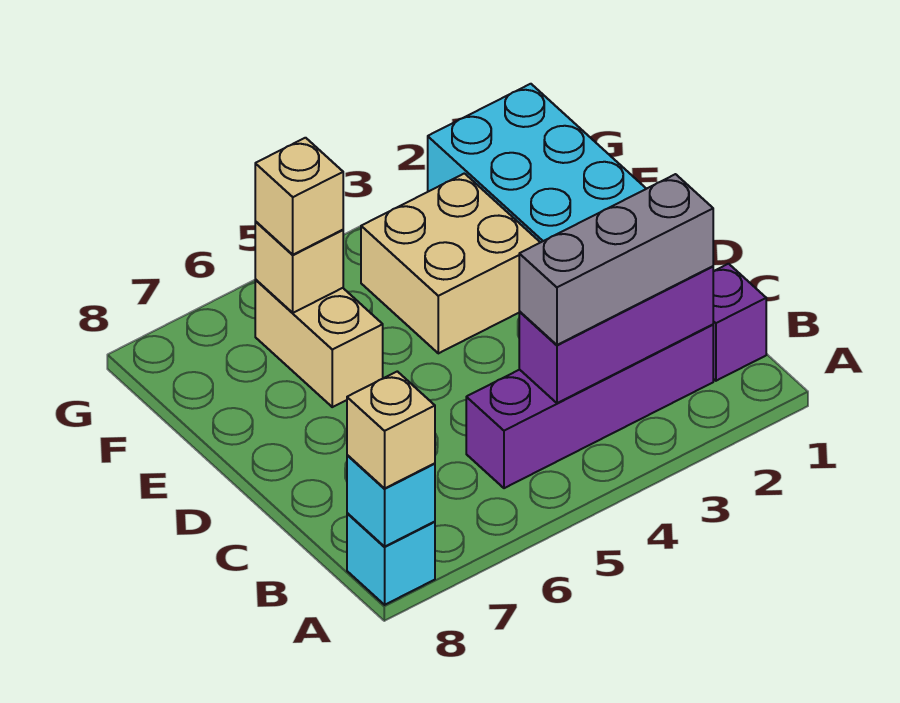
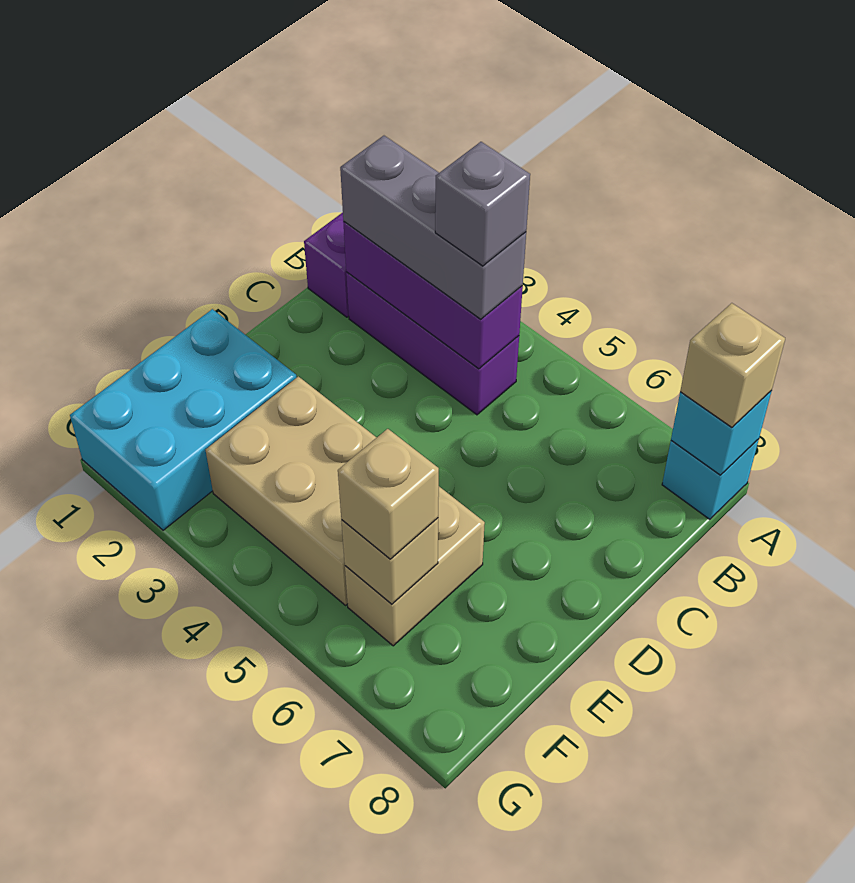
purple 1x4 brick [466,325,713,488] -> purple 1x3 brick [346,272,519,415]
none -> grey 1x1 brick [435,142,530,266]
tan 2x2 brick [361,173,540,353] -> tan 2x3 brick [206,376,377,605]

